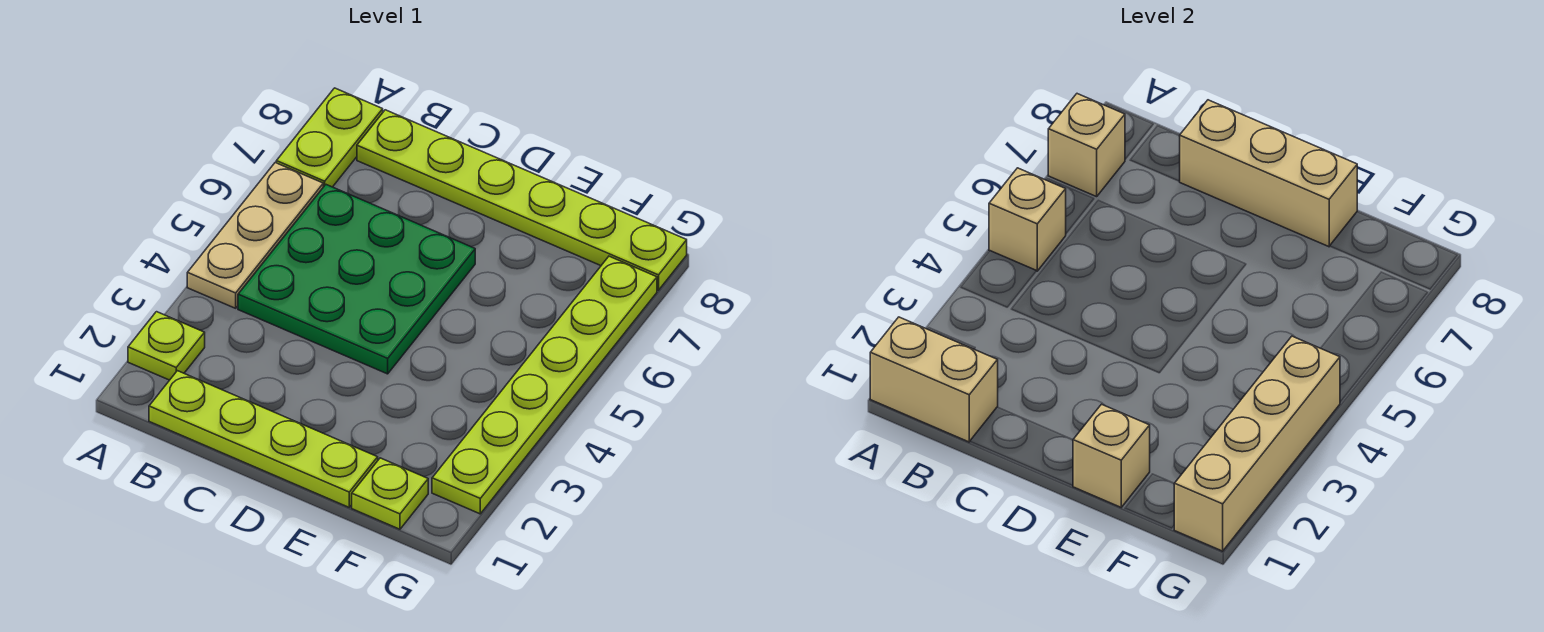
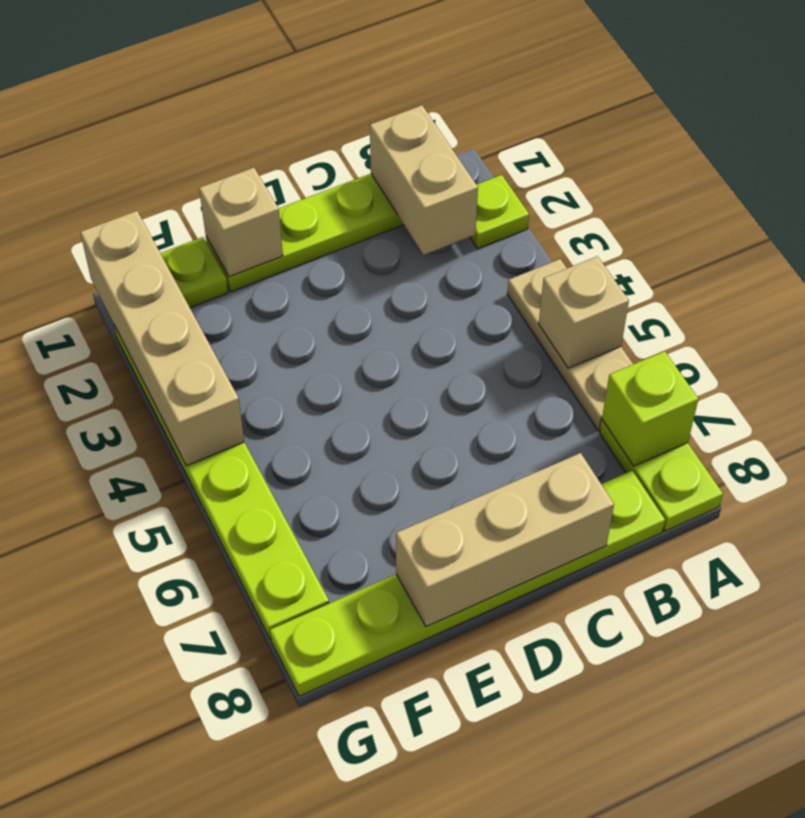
tan 1x2 brick [870,317,998,442] -> tan 1x2 brick turned to [370,105,478,255]
tan 1x1 brick [1048,94,1125,197] -> lime 1x1 brick [602,351,698,466]
green 3x3 plate [238,185,475,374] -> none

